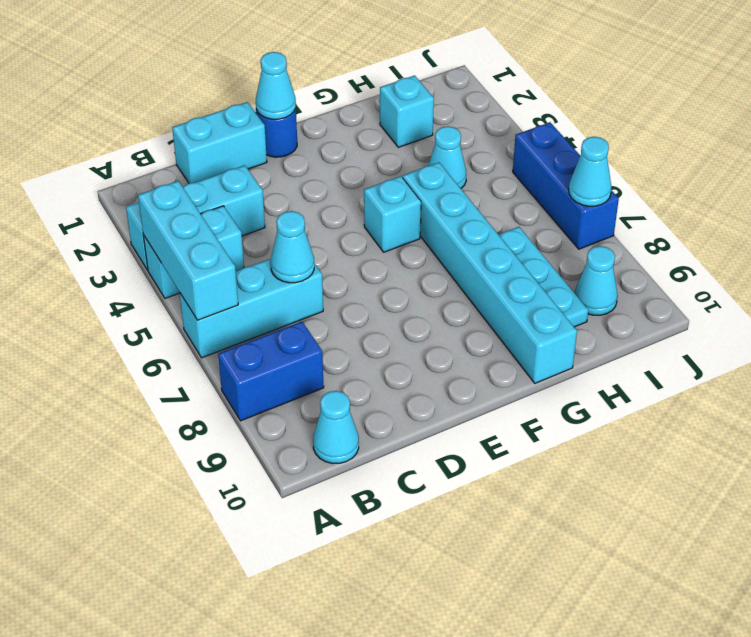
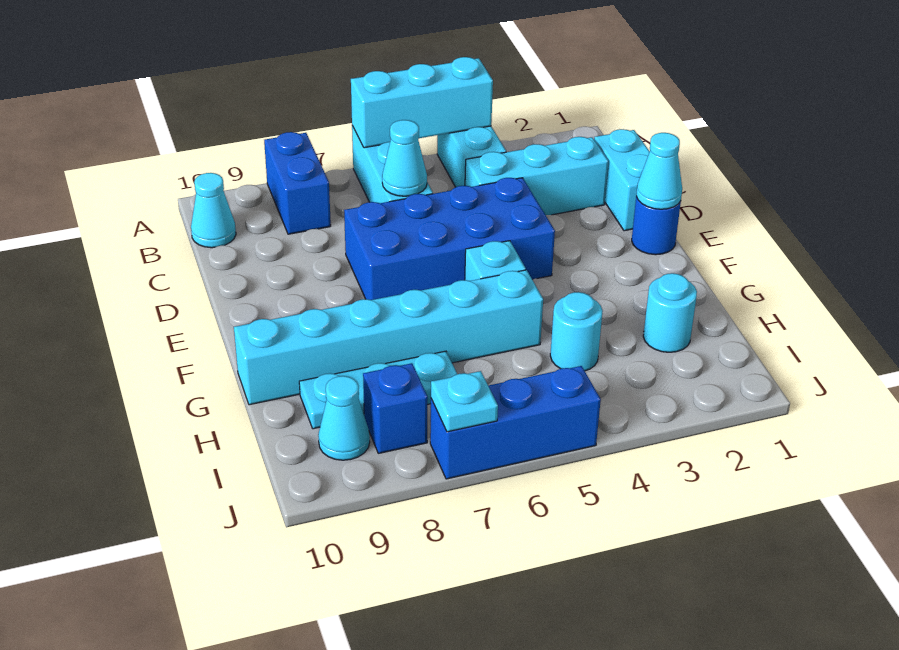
cyan 1x3 brick [126,165,265,270] -> cyan 1x3 brick turned to [465,137,608,215]
none -> blue 2x4 brick [344,178,555,300]
cyan 1x1 brick [380,76,434,147] -> cyan 1x1 round brick [643,273,697,352]
cyan 1x1 cone [428,126,466,188] -> cyan 1x1 round brick [550,292,603,371]
none -> blue 1x1 brick [363,363,428,453]
cyan 1x1 cone [569,137,612,206] -> cyan 1x1 plate [431,371,498,432]

